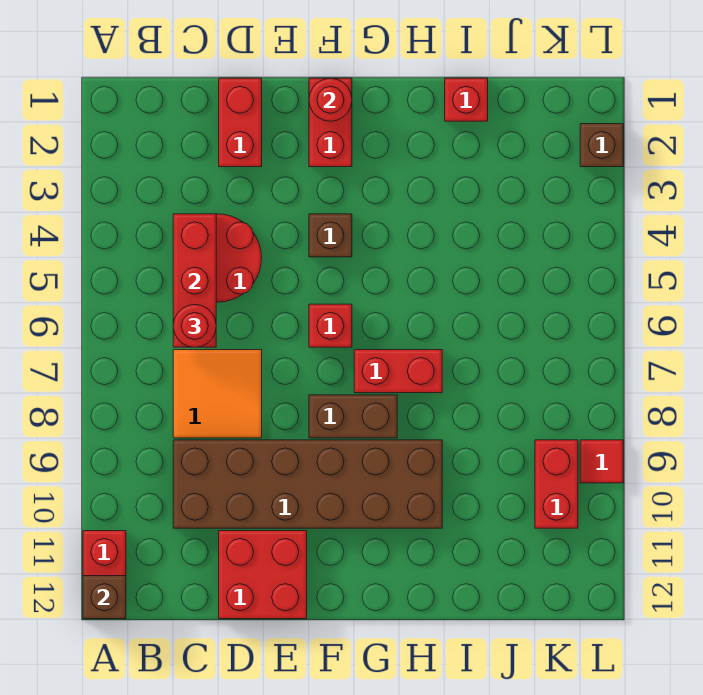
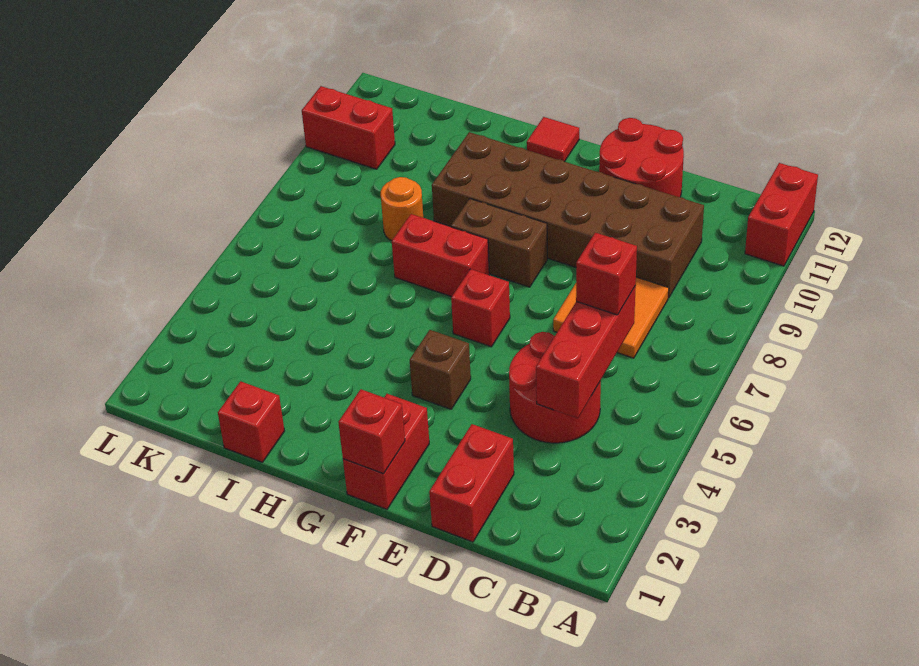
brown 1x1 brick [83,576,126,619] -> none
red 1x1 round brick [173,305,216,347] -> red 1x1 brick [576,233,637,315]
red 2x2 brick [219,531,307,619] -> red 2x2 round brick [599,118,684,197]
red 1x1 round brick [309,78,352,121] -> red 1x1 brick [338,389,405,474]
none -> orange 1x1 round brick [381,177,423,241]
red 1x2 brick [535,440,578,528] -> red 1x2 brick turned to [302,86,395,169]
brown 1x1 brick [580,124,623,167] -> none
red 1x1 tile [580,440,623,483] -> red 1x1 tile moved to [527,117,579,162]

